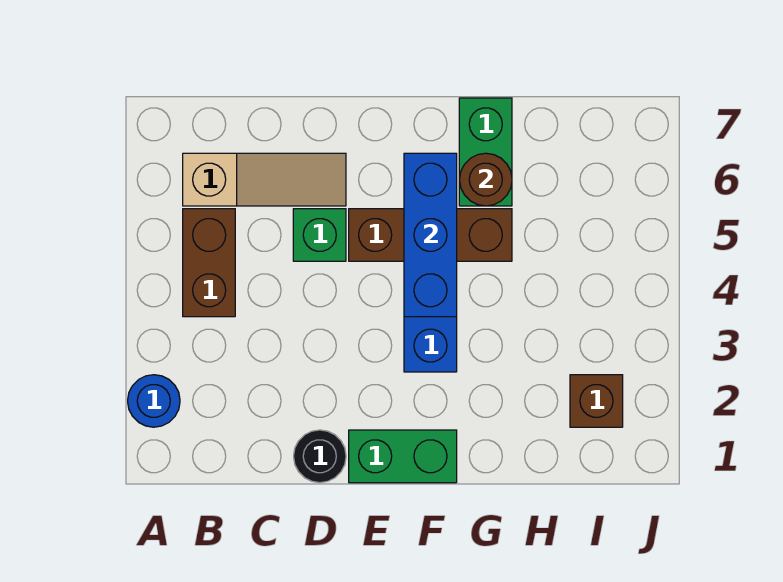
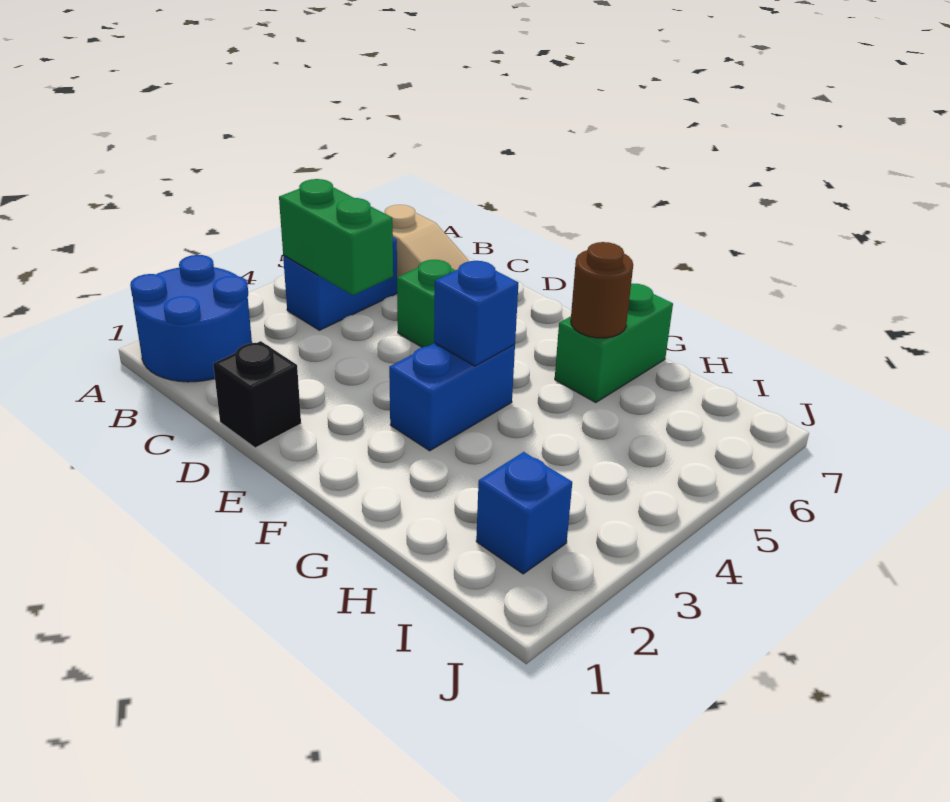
blue 1x1 round brick [128,375,180,427] -> blue 2x2 round brick [130,255,252,382]
brown 1x2 brick [183,209,235,317] -> blue 1x2 brick [283,238,397,330]
black 1x1 round brick [294,430,346,483] -> black 1x1 brick [213,341,301,448]
green 1x2 brick [349,430,457,483] -> green 1x2 brick moved to [279,179,393,295]
brown 1x3 brick [349,209,512,261] -> none
blue 1x3 brick [404,153,457,317] -> blue 1x1 brick [434,261,518,366]
brown 1x1 brick [570,375,623,427] -> blue 1x1 brick [476,452,572,574]

